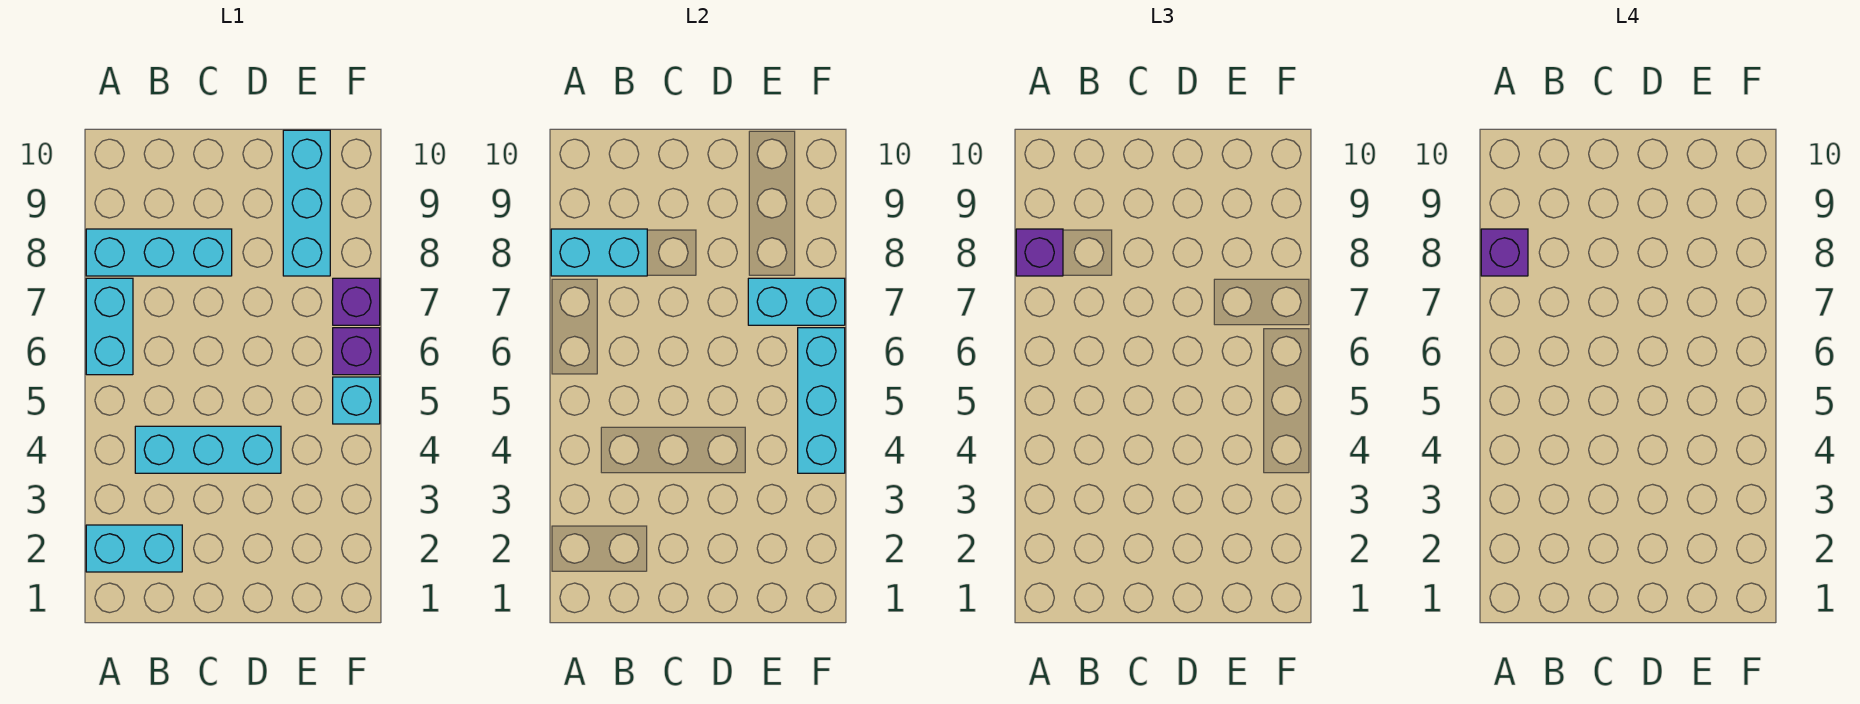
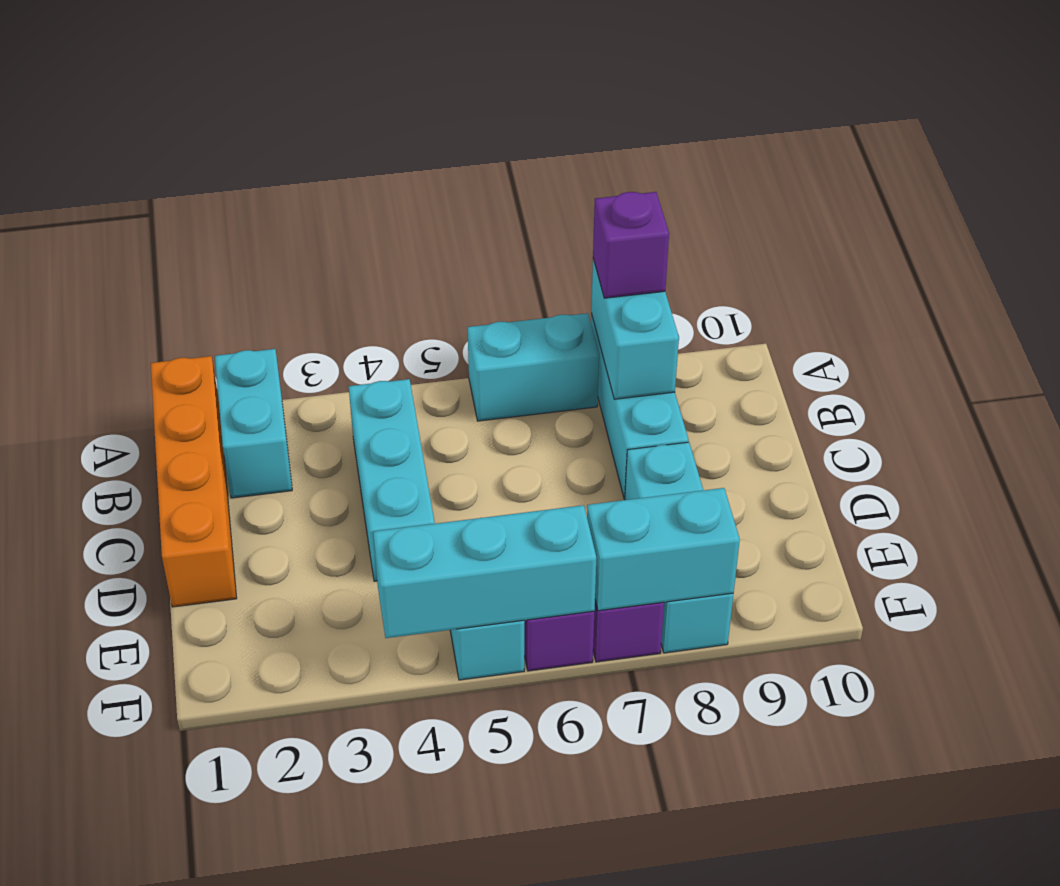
none -> orange 1x4 brick [151,356,237,607]
purple 1x1 brick [1481,229,1528,276] -> none
cyan 1x2 brick [748,278,845,325] -> cyan 1x2 brick turned to [587,488,740,611]
cyan 1x3 brick [283,130,330,276] -> cyan 1x3 brick turned to [625,442,733,653]

